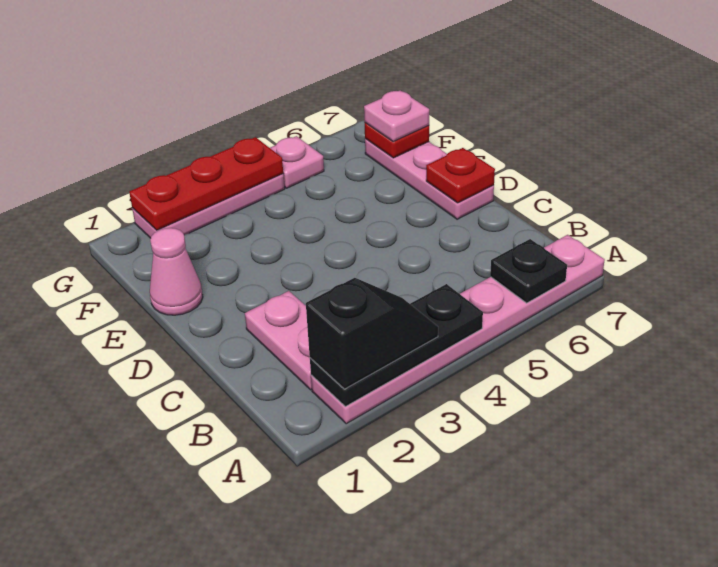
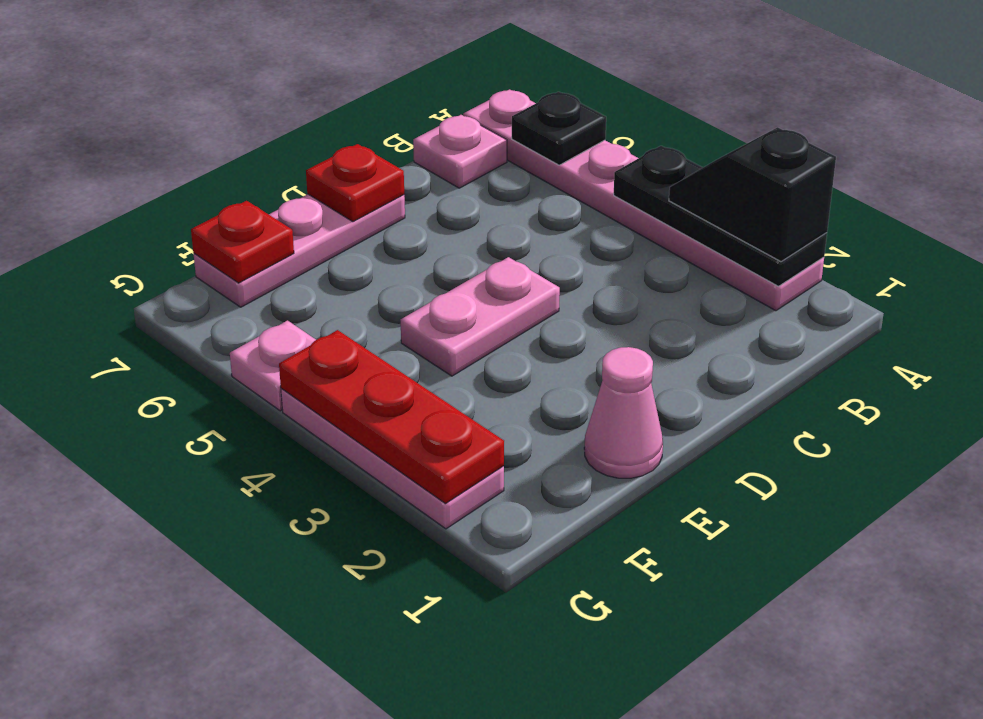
pink 1x2 plate [245,291,312,390] -> pink 1x2 plate moved to [401,257,560,376]
pink 1x1 plate [364,90,429,141] -> pink 1x1 plate moved to [413,115,507,188]

